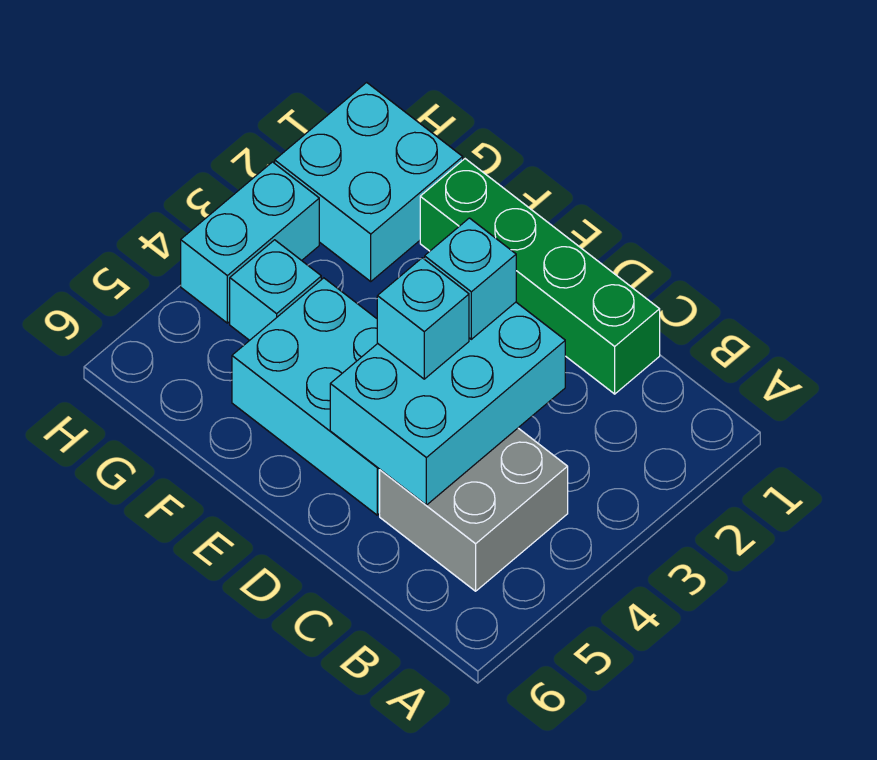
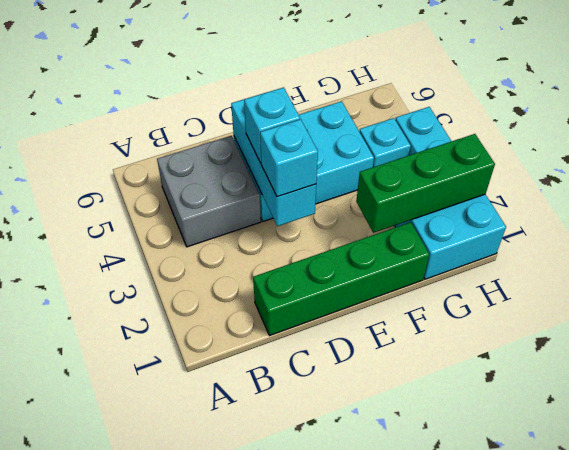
cyan 2x3 brick [330,302,565,505] -> cyan 1x3 brick [231,99,316,226]
none -> green 1x3 brick [356,134,495,233]

